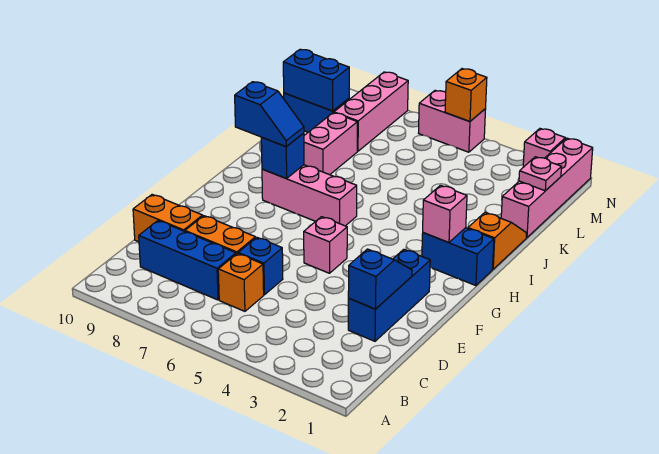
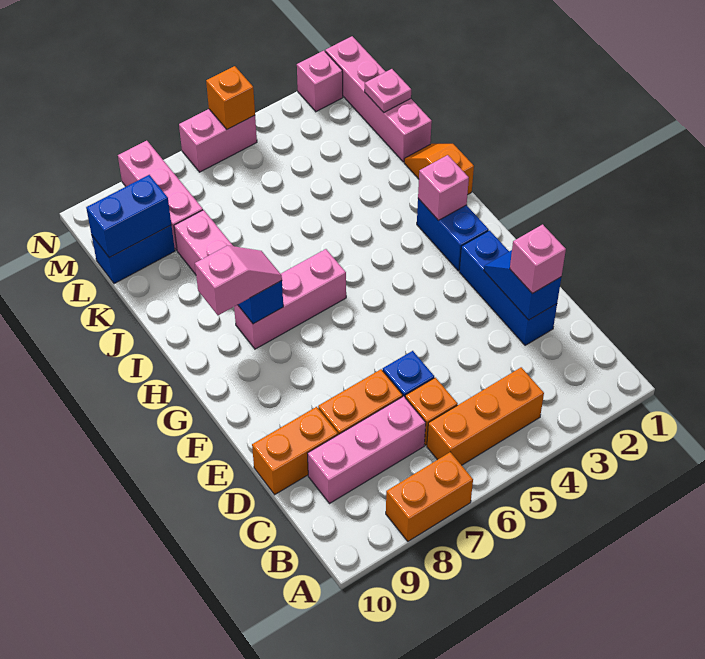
none -> orange 1x2 brick [386,452,473,541]
none -> orange 1x3 brick [427,367,544,465]
blue 1x3 brick [139,221,236,300] -> pink 1x3 brick [307,396,426,504]
pink 1x1 brick [304,217,347,273] -> pink 1x1 brick moved to [510,224,566,294]
blue 1x2 brick [422,228,494,286] -> blue 1x2 brick turned to [417,199,489,271]
blue 1x2 slope [235,82,304,147] -> pink 1x2 slope [195,245,282,315]

